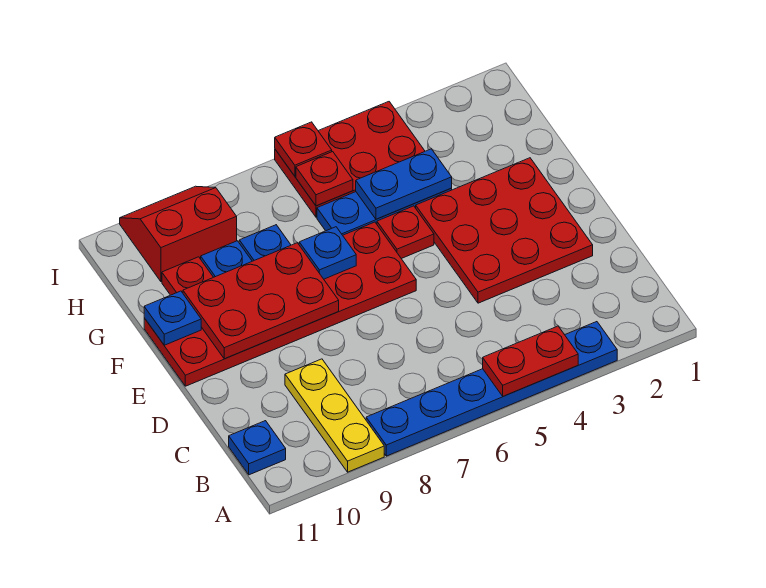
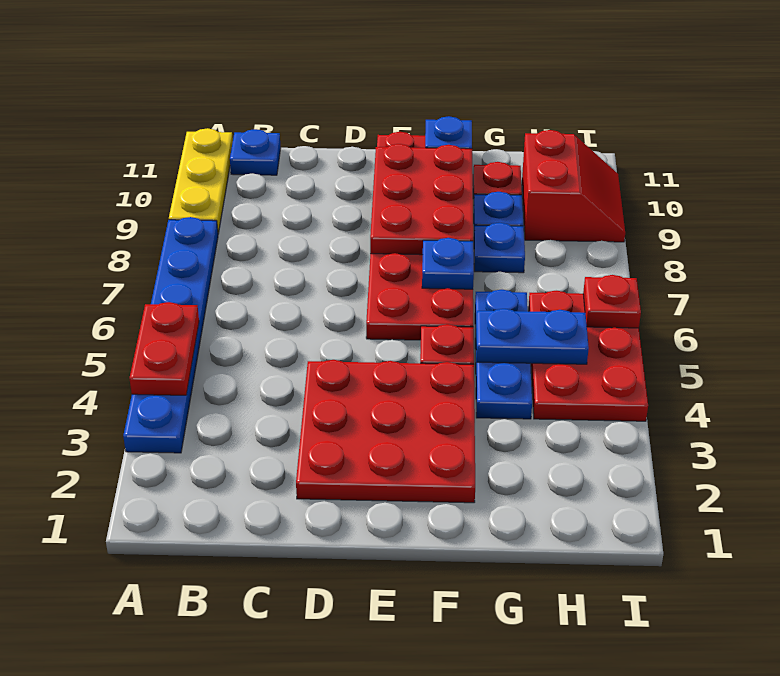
yellow 1x3 plate [285,359,384,472] -> yellow 1x3 plate turned to [169,128,233,234]
blue 1x2 plate [356,149,452,219] -> blue 1x2 plate turned to [476,309,589,364]
red 1x1 plate [296,152,353,206] -> none

